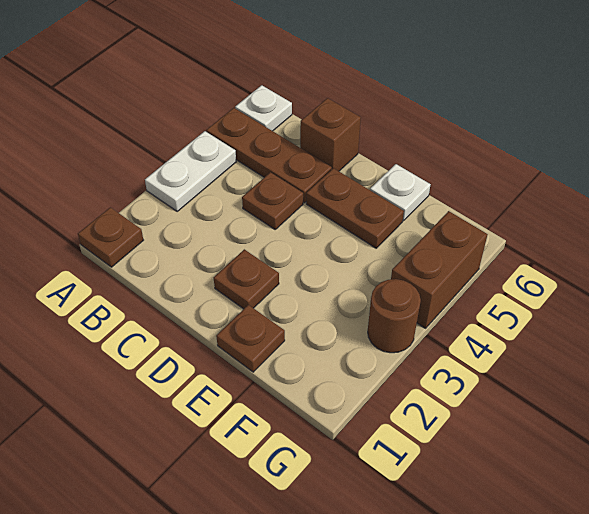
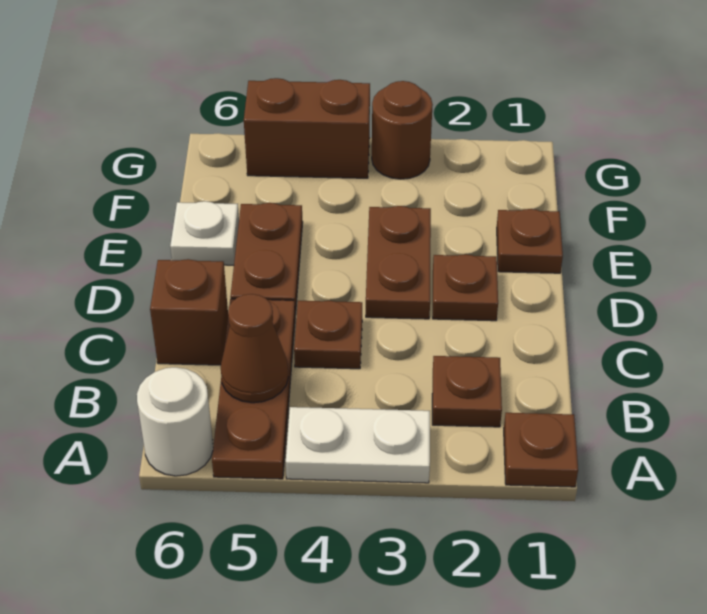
white 1x1 plate [235,85,292,131] -> white 1x1 round brick [137,367,213,476]
none -> brown 1x1 plate [432,356,502,427]
none -> brown 1x1 cone [221,294,289,403]
none -> brown 1x2 plate [366,206,431,319]

